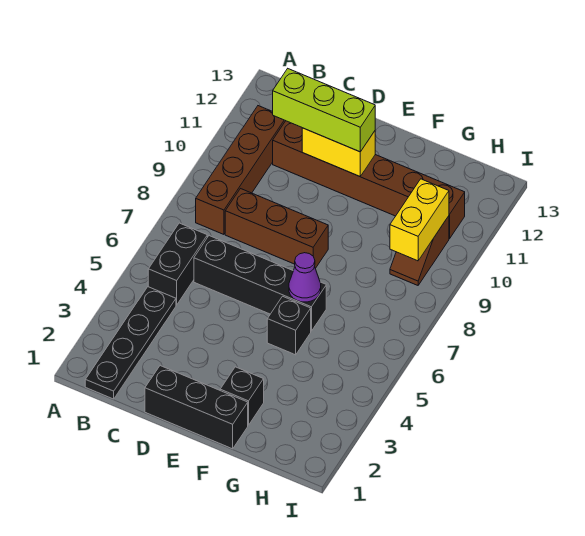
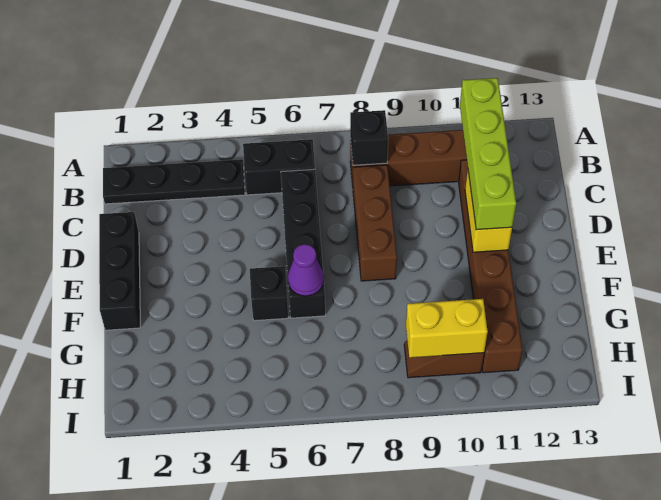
lime 1x3 brick [273,69,375,152] -> lime 1x4 brick [460,78,516,230]
black 1x1 brick [220,367,264,425] -> black 1x1 brick moved to [350,110,388,165]

